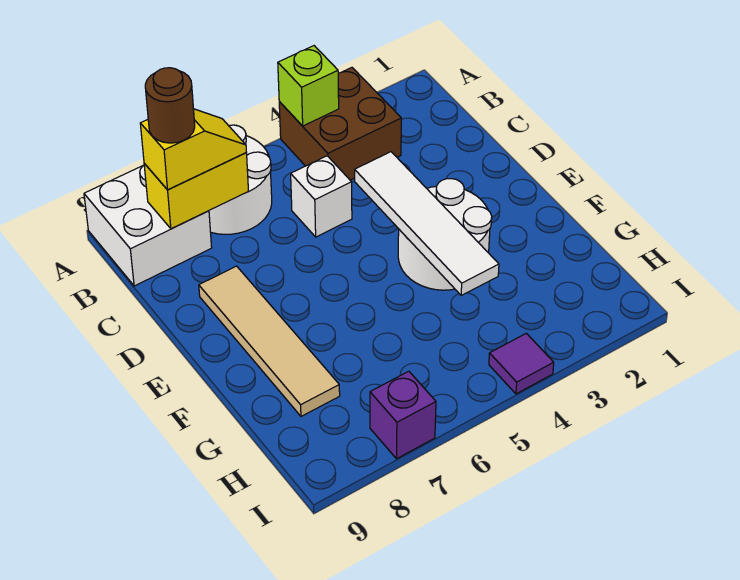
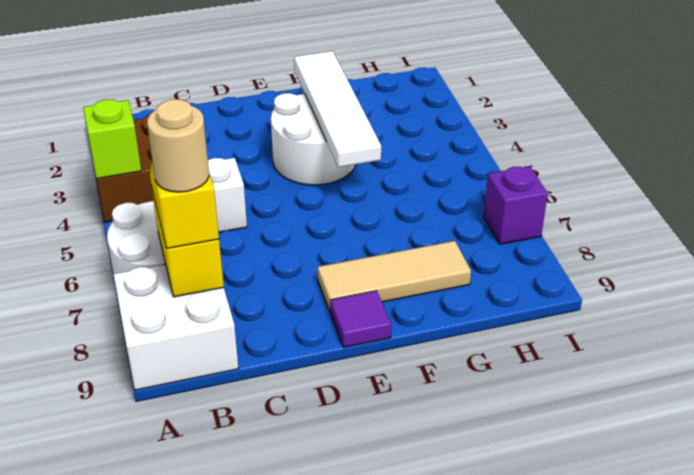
brown 1x1 round brick [145,68,195,143] -> tan 1x1 round brick [147,99,209,192]
white 1x4 tile [355,152,499,295] -> white 1x4 tile turned to [294,51,381,167]
tan 1x4 tile [199,266,340,416] -> tan 1x3 tile [318,241,471,312]
purple 1x1 tile [489,333,554,394] -> purple 1x1 tile moved to [330,291,391,347]

